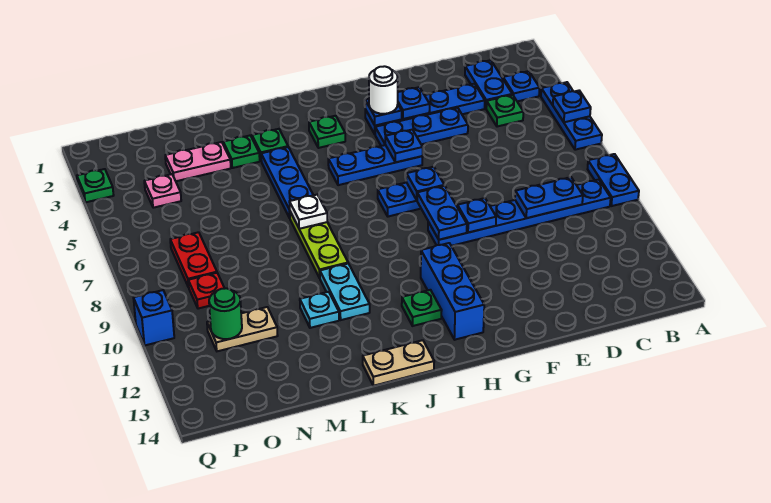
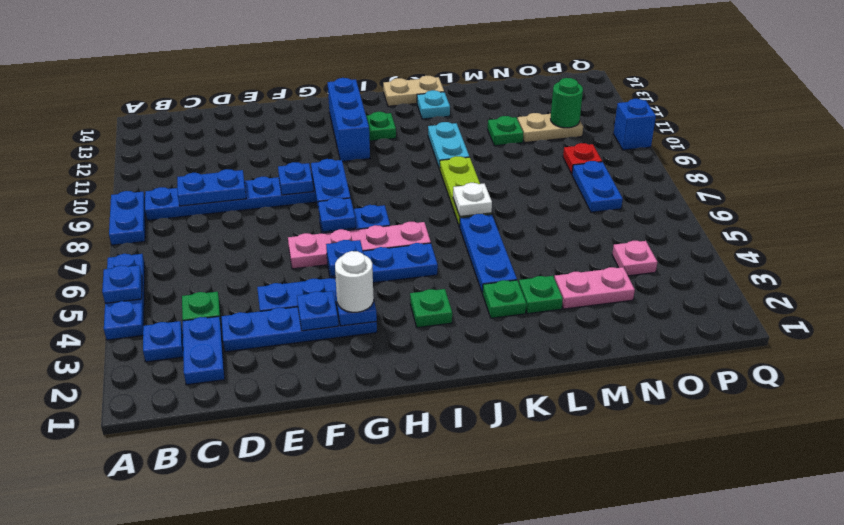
none -> pink 1x4 plate [288,222,431,269]
cyan 1x1 plate [300,292,339,328] -> cyan 1x1 plate moved to [417,90,450,119]
red 1x2 plate [170,232,217,287] -> blue 1x2 plate [572,161,623,212]
green 1x1 plate [77,169,114,202] -> green 1x1 plate moved to [488,116,523,146]

